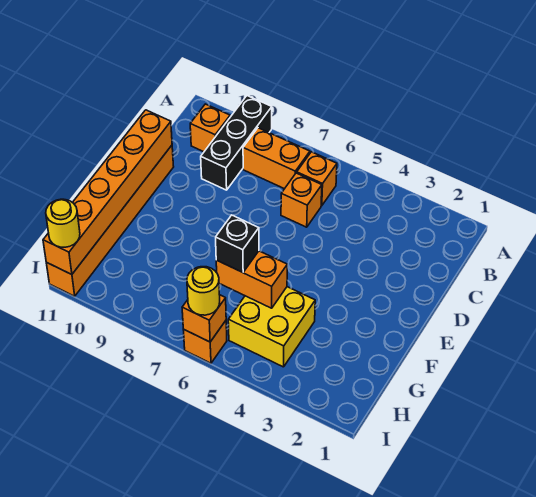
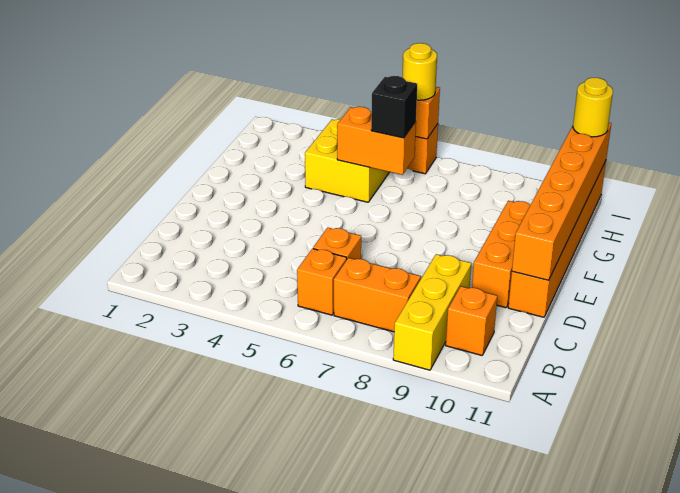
black 1x3 brick [201,96,272,190] -> yellow 1x3 brick [393,254,471,370]
none -> orange 1x3 brick [472,201,530,308]

